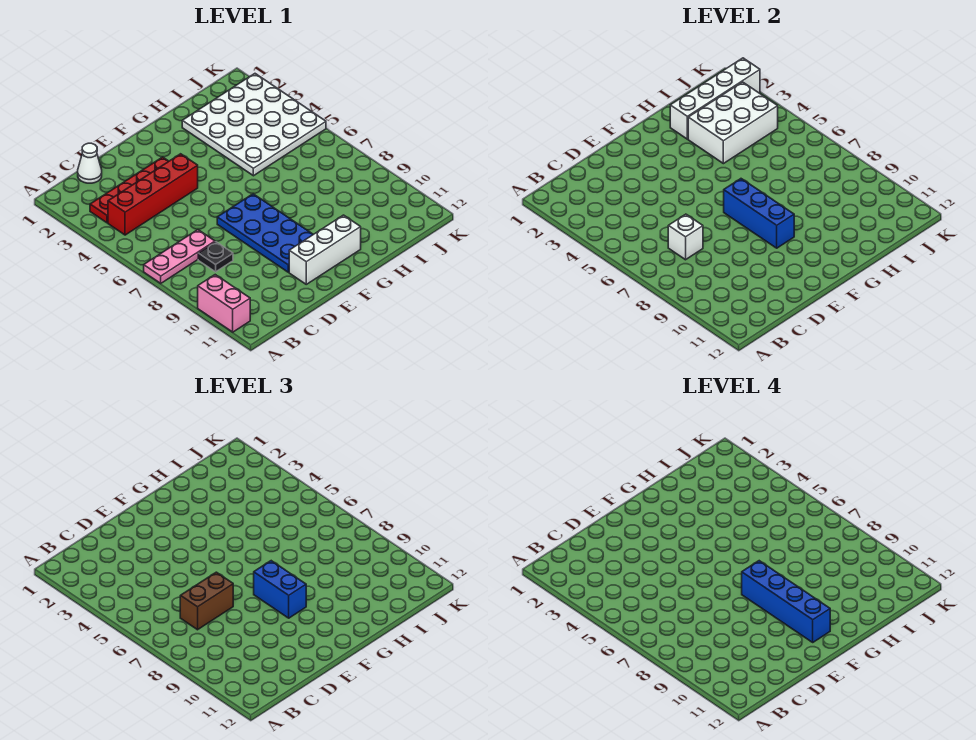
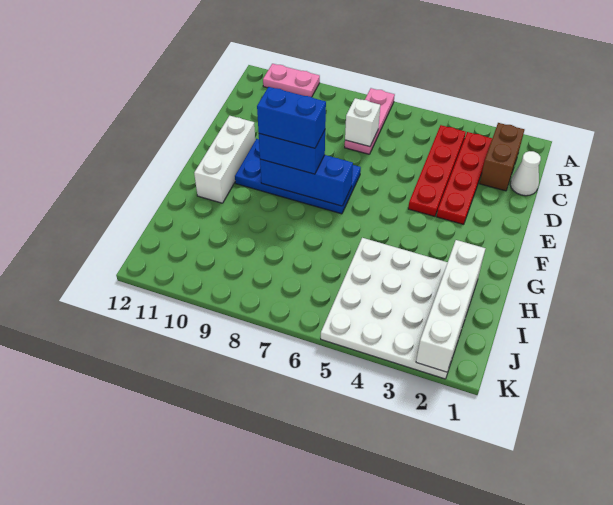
pink 1x2 brick [198,275,250,332] -> pink 1x2 plate [263,64,320,97]
red 1x4 brick [108,154,198,235] -> red 1x4 plate [408,125,466,216]
brown 1x2 brick [180,572,233,630] -> brown 1x2 brick moved to [480,123,524,191]
black 1x1 plate [198,242,233,272] -> none
blue 1x4 brick [742,561,830,642] -> blue 1x2 brick [257,87,326,148]
white 2x3 brick [688,82,778,164] -> none

